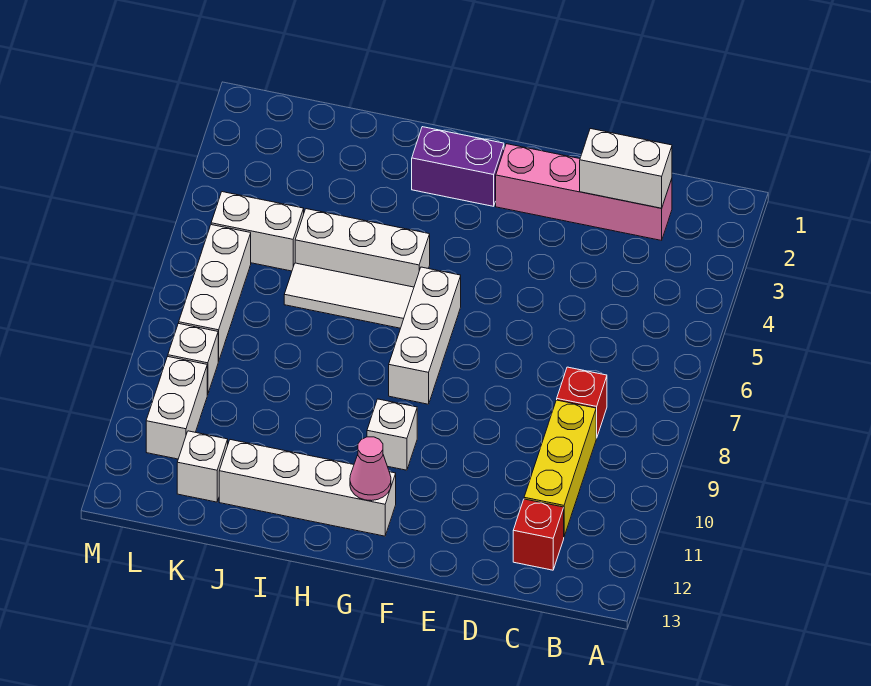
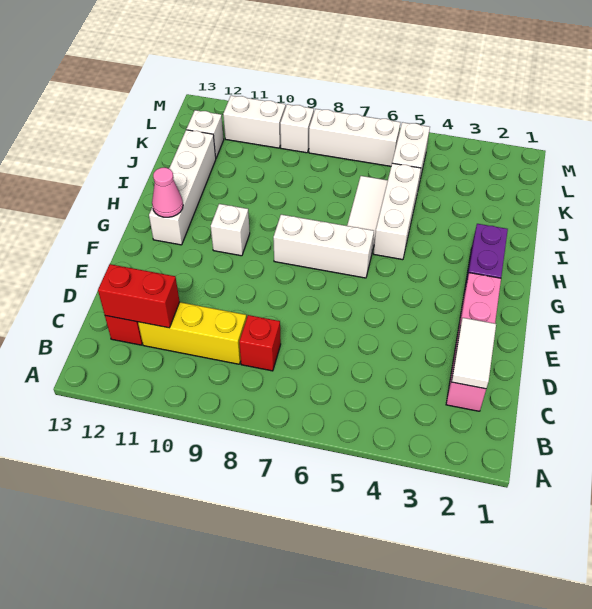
white 1x2 brick [580,129,672,208] -> white 1x2 tile [452,318,496,389]
none -> red 1x2 brick [98,264,180,328]

